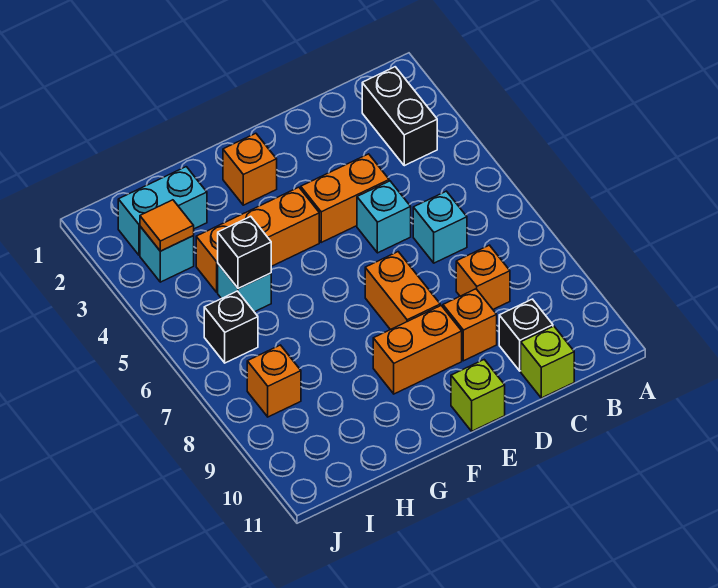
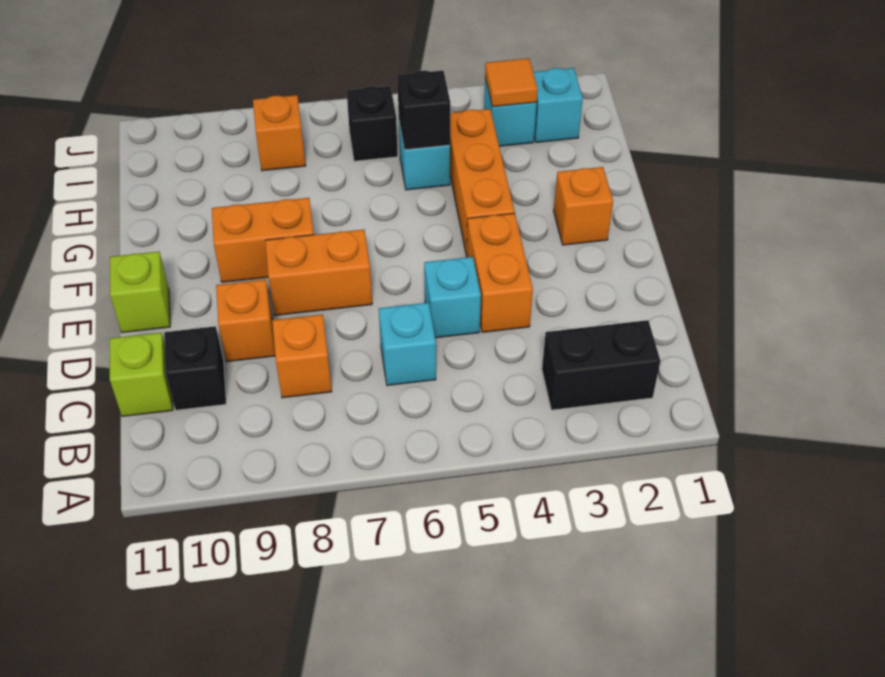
orange 1x2 brick [373,306,462,394] -> orange 1x2 brick turned to [212,198,314,282]
cyan 1x2 brick [118,167,207,255] -> cyan 1x1 brick [533,68,583,143]

